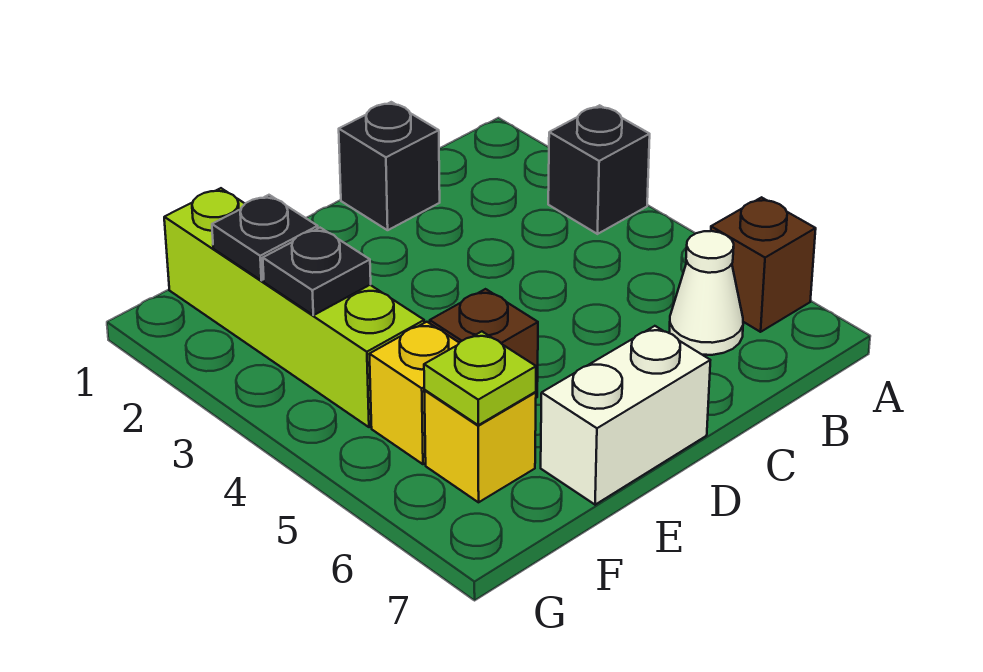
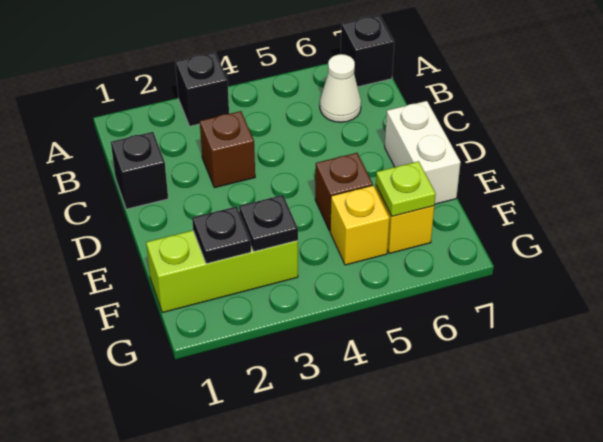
brown 1x1 brick [711,197,816,332] -> brown 1x1 brick moved to [200,111,255,188]
none -> black 1x1 brick [341,15,394,87]
lime 1x4 brick [164,188,424,427] -> lime 1x3 brick [146,230,298,313]

